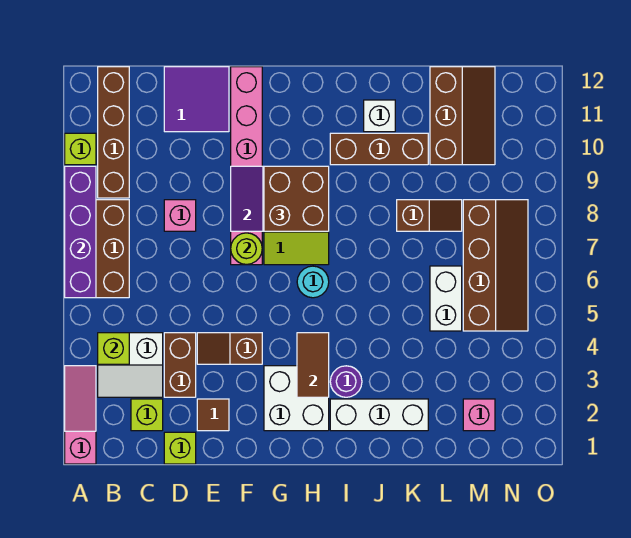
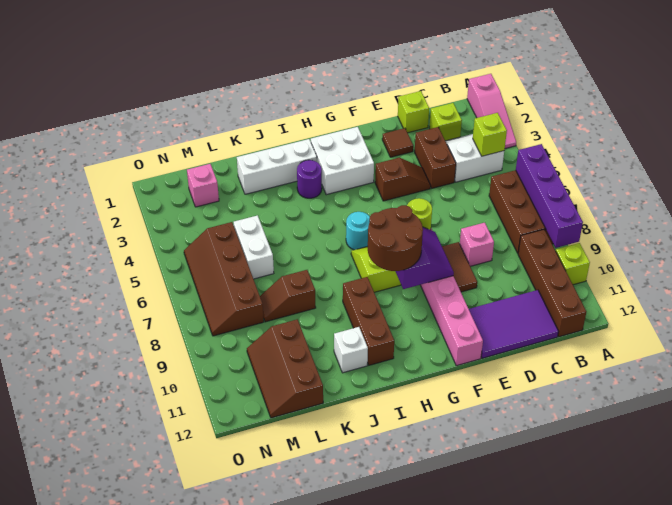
purple 2x2 tile [164,67,229,132] -> purple 2x3 tile [469,290,558,358]
brown 2x2 brick [264,166,329,231] -> brown 2x2 round brick [368,205,423,271]
brown 1x2 tile [297,333,329,397] -> brown 1x2 tile moved to [442,242,477,292]
brown 1x3 brick [330,133,428,165] -> brown 1x3 brick turned to [343,277,394,365]

